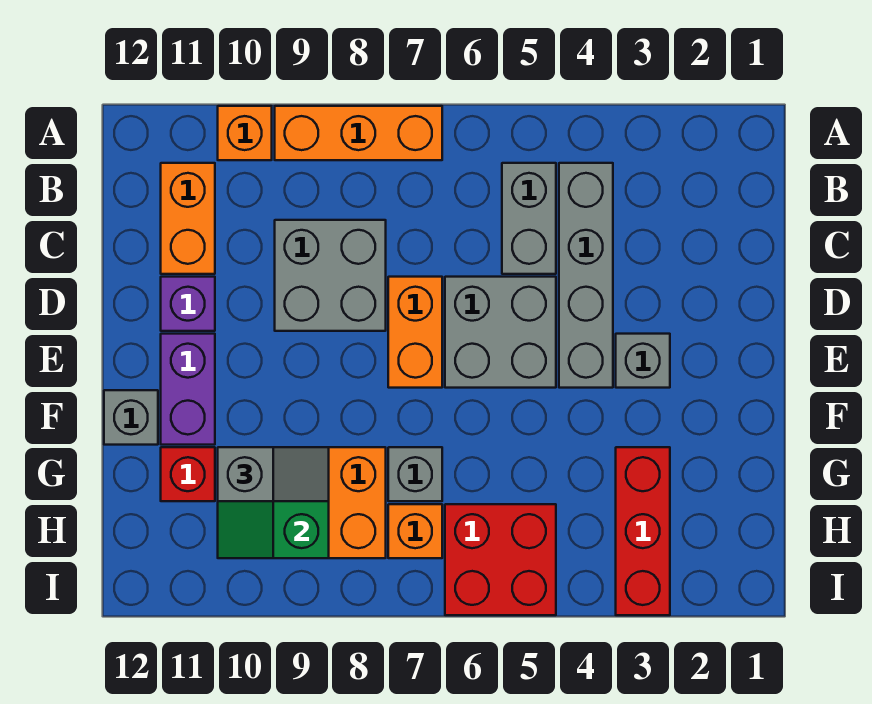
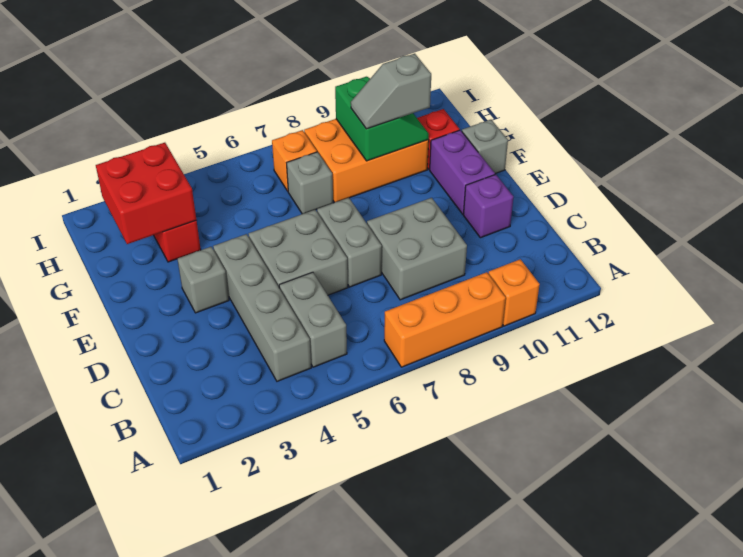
orange 1x2 brick [161,163,215,274] -> none
orange 1x2 brick [388,277,442,388] -> grey 1x2 brick [317,198,382,287]
red 2x2 brick [445,504,556,615] -> red 2x2 brick moved to [96,143,196,244]

